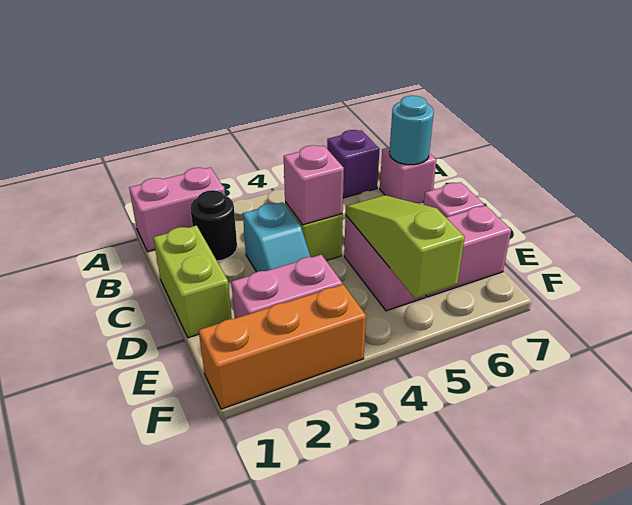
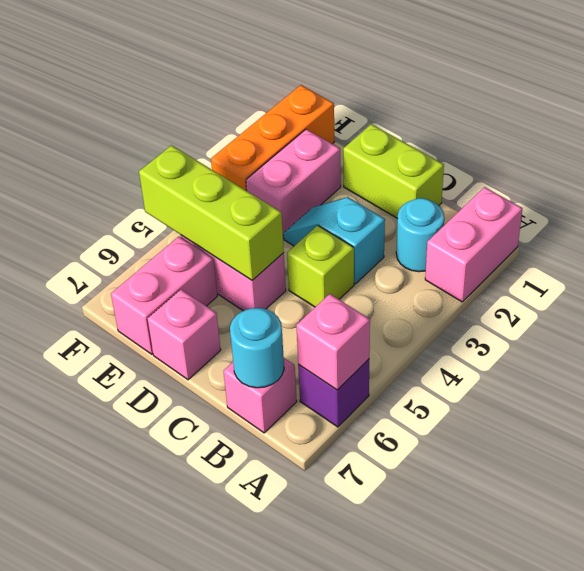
black 1x1 round brick [190,190,237,261] -> cyan 1x1 round brick [396,198,444,272]
pink 1x1 brick [284,145,344,225] -> pink 1x1 brick moved to [296,294,370,390]
lime 1x3 slope [346,195,465,298] -> lime 1x3 brick [139,145,284,280]

